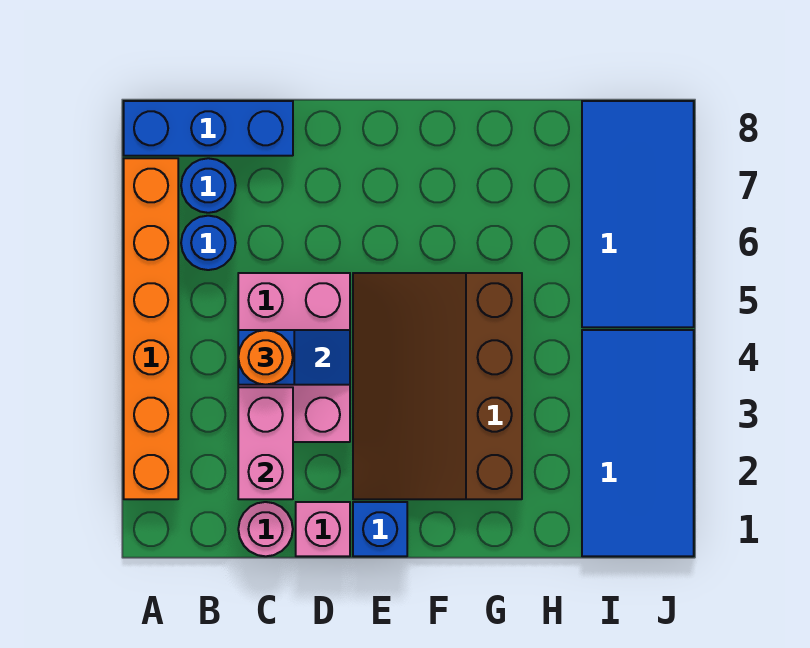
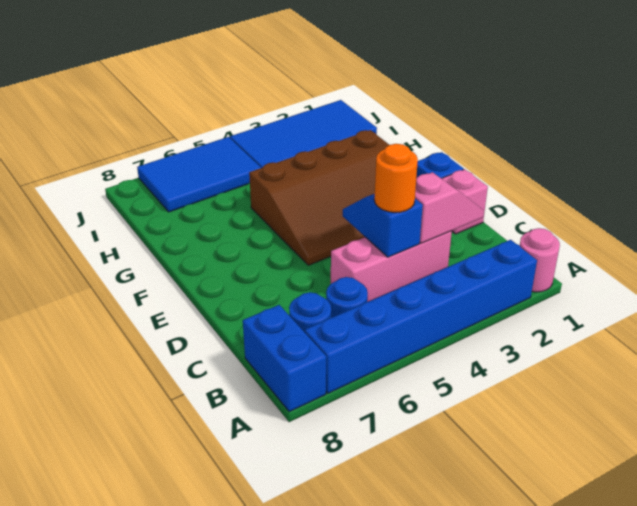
orange 1x6 brick [124,158,178,499] -> blue 1x6 brick [305,240,537,393]
blue 1x3 brick [124,101,293,156] -> blue 1x2 brick [243,305,326,412]
pink 1x1 round brick [238,502,293,556] -> pink 1x1 round brick moved to [520,228,560,292]
pink 1x2 brick [238,387,293,499] -> pink 1x2 slope [415,172,484,243]
pink 2x3 brick [238,273,350,442] -> pink 1x3 brick [331,231,452,302]
blue 2x4 tile [582,101,694,327] -> blue 2x3 tile [137,137,261,212]

